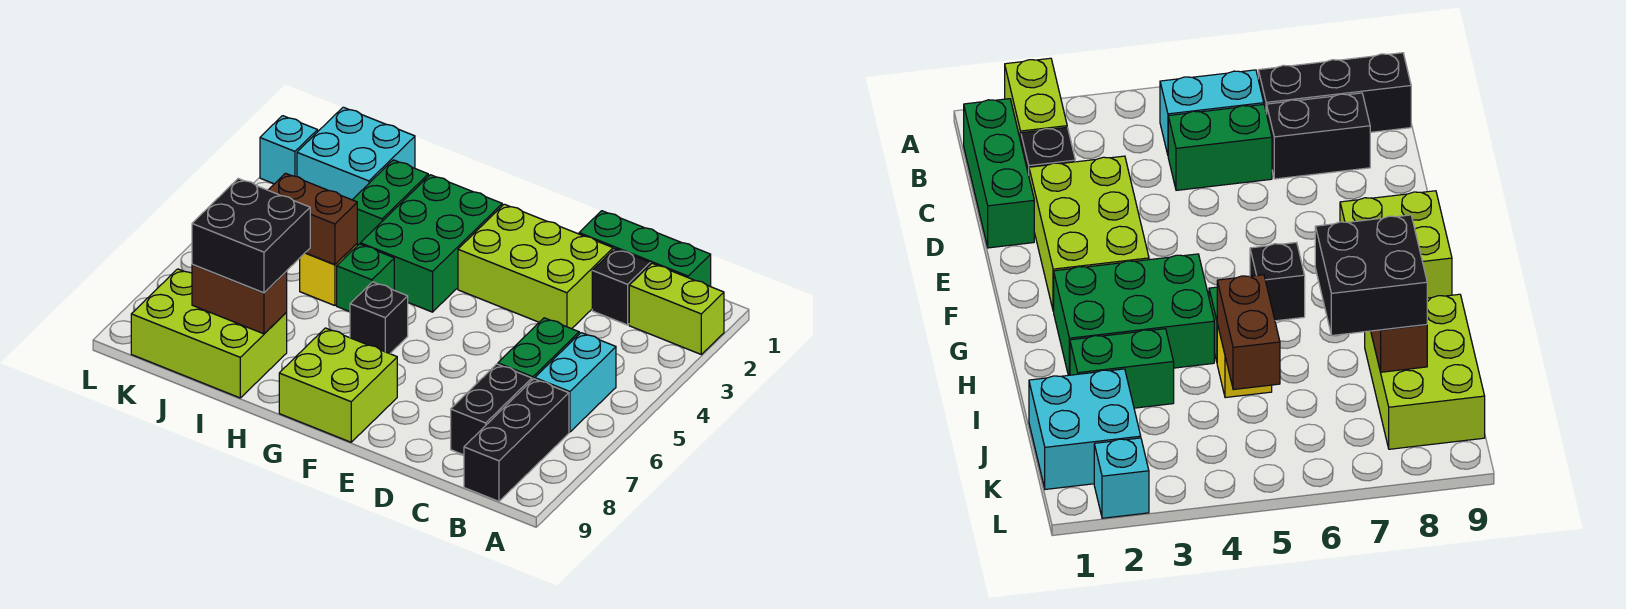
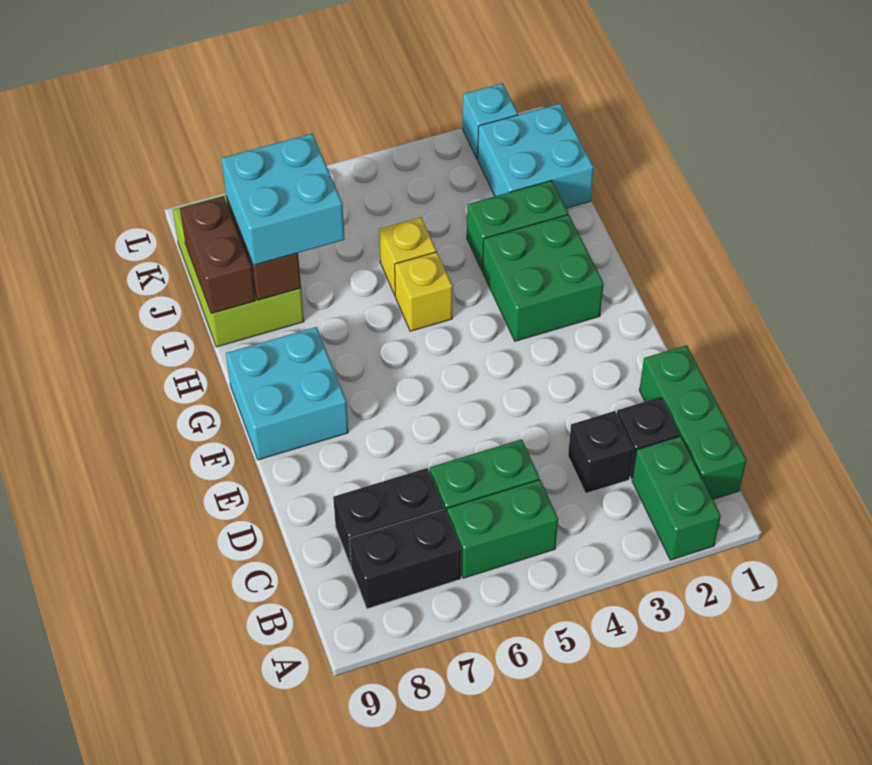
lime 1x2 brick [629,263,724,354] -> green 1x2 brick [632,436,721,560]
cyan 1x2 brick [535,333,616,432] -> green 1x2 brick [447,480,558,578]
black 1x3 brick [464,379,569,501] -> black 1x2 brick [349,509,461,609]
lime 2x3 brick [458,204,613,329] -> none
lime 2x2 brick [279,328,397,442] -> cyan 2x2 brick [226,327,348,460]
green 2x3 brick [360,175,502,312] -> green 2x2 brick [483,215,604,341]
black 1x1 brick [350,282,408,354] -> black 1x1 brick moved to [568,411,633,493]
green 1x1 brick [337,244,394,312] -> yellow 1x1 brick [395,252,453,331]
brown 1x2 brick [268,173,357,265] -> brown 1x2 brick moved to [180,196,255,313]
black 2x2 brick [192,179,310,293] -> cyan 2x2 brick [221,134,345,265]

